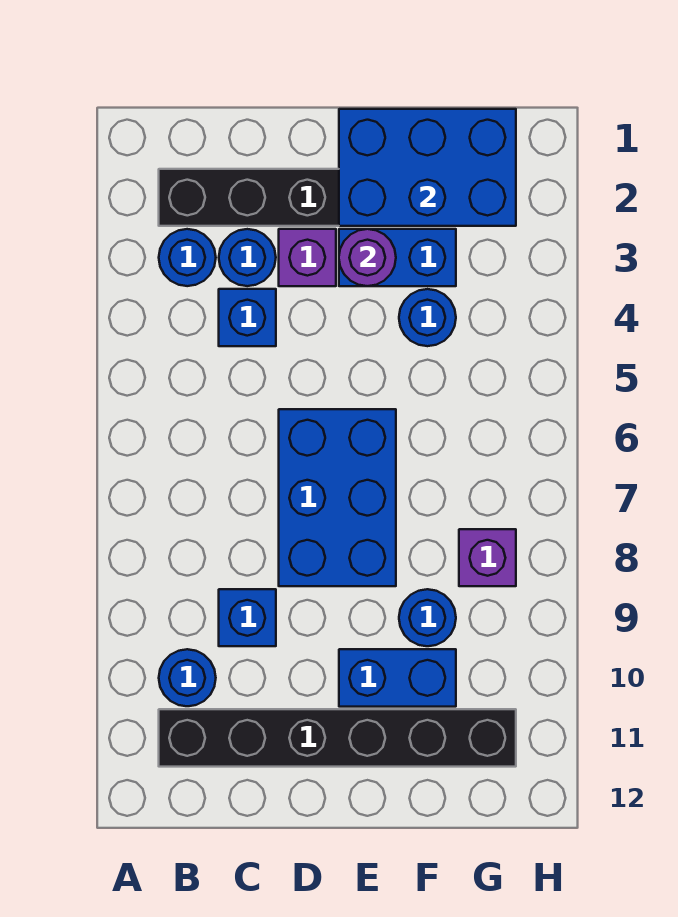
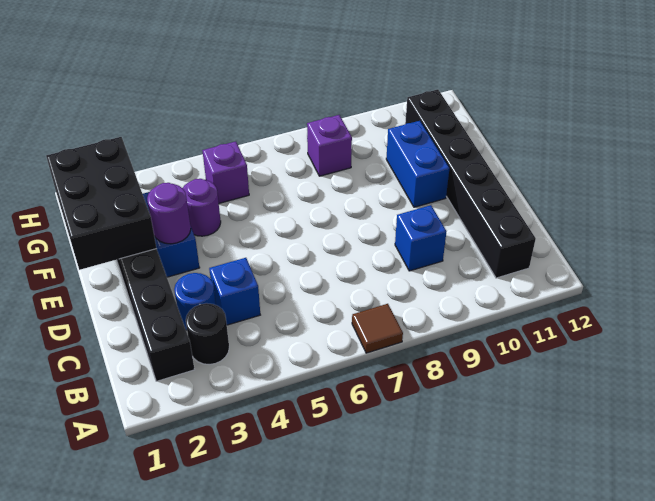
none -> brown 1x1 tile [352,304,403,353]
blue 1x1 round brick [159,229,216,286] -> black 1x1 round brick [186,303,229,365]
blue 1x1 round brick [159,649,216,706] -> none
purple 1x1 brick [279,229,336,286] -> purple 1x1 brick moved to [202,142,249,203]
blue 2x3 brick [279,409,396,586] -> none
blue 2x3 brick [339,109,516,226] -> black 2x3 brick [46,137,157,270]
blue 1x1 round brick [399,289,456,346] -> purple 1x1 round brick [183,179,221,236]
blue 1x1 round brick [399,589,456,646] -> none

